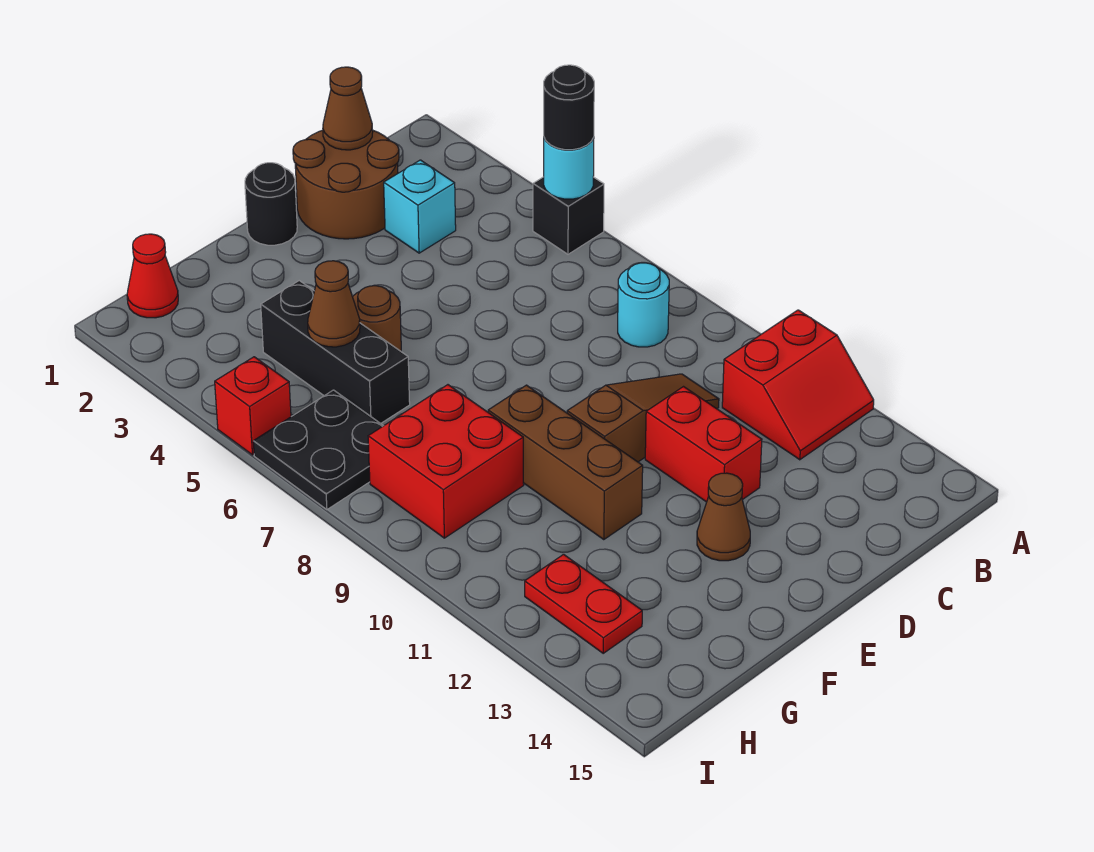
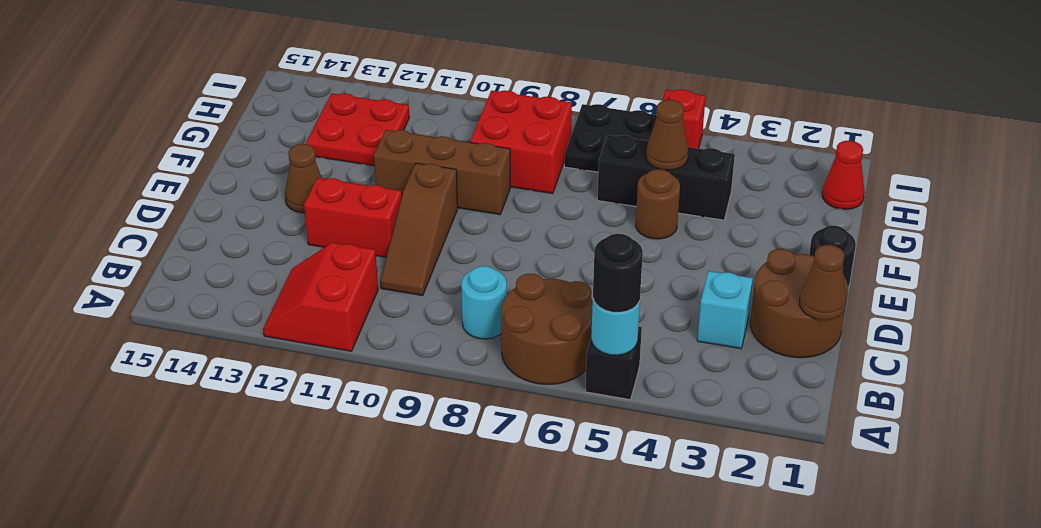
none -> brown 2x2 round brick [501,274,593,384]
red 1x2 plate [525,554,642,653] -> red 2x2 plate [306,93,409,166]

